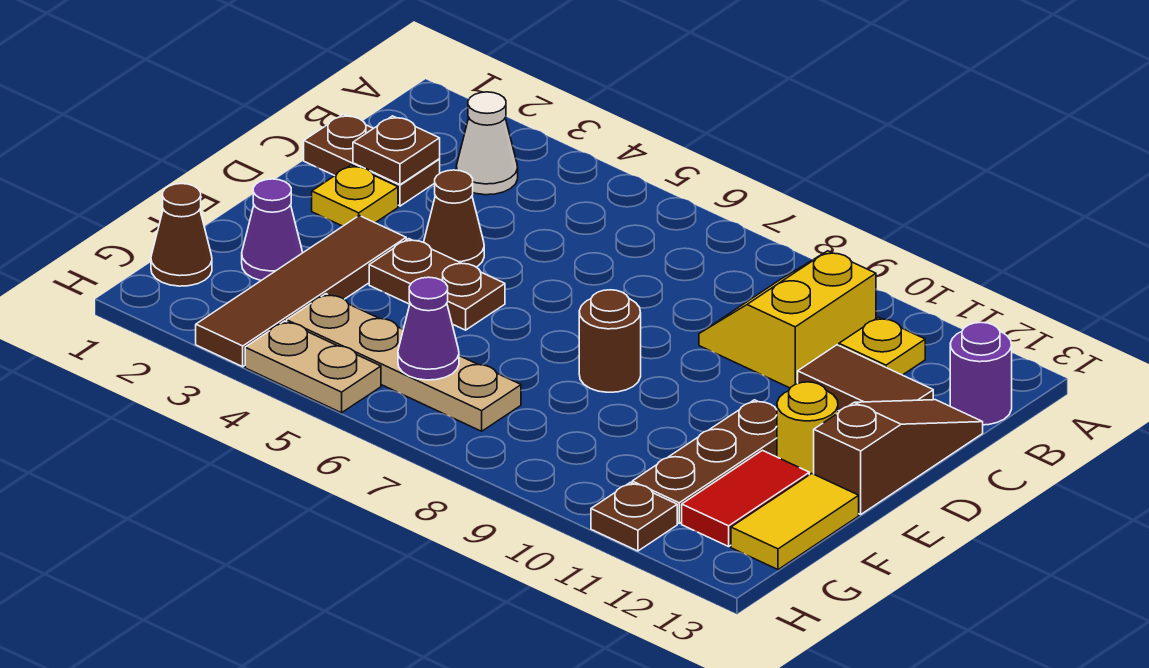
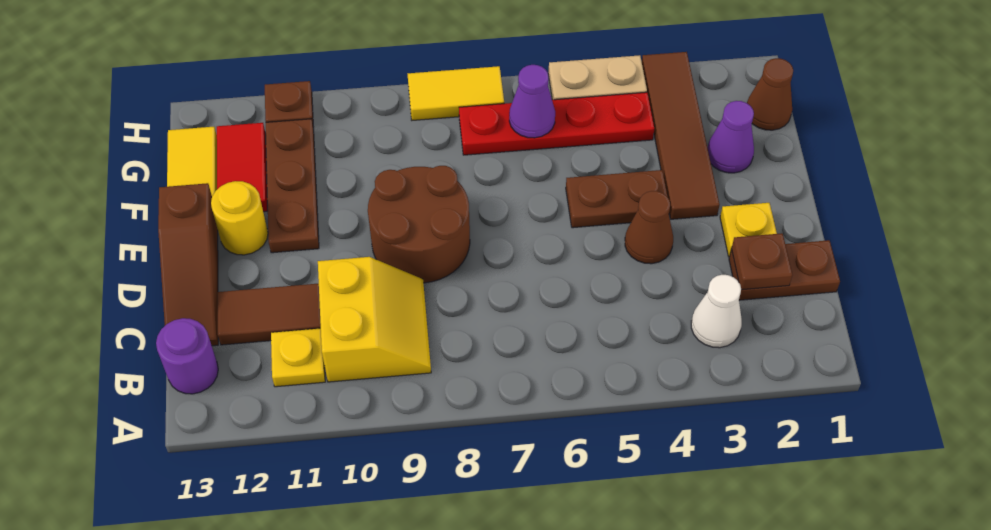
brown 1x1 round brick [579,290,641,392] -> brown 2x2 round brick [368,166,470,283]
tan 1x4 plate [287,294,521,431] -> red 1x4 plate [459,92,654,155]
none -> yellow 1x2 tile [408,66,504,120]

